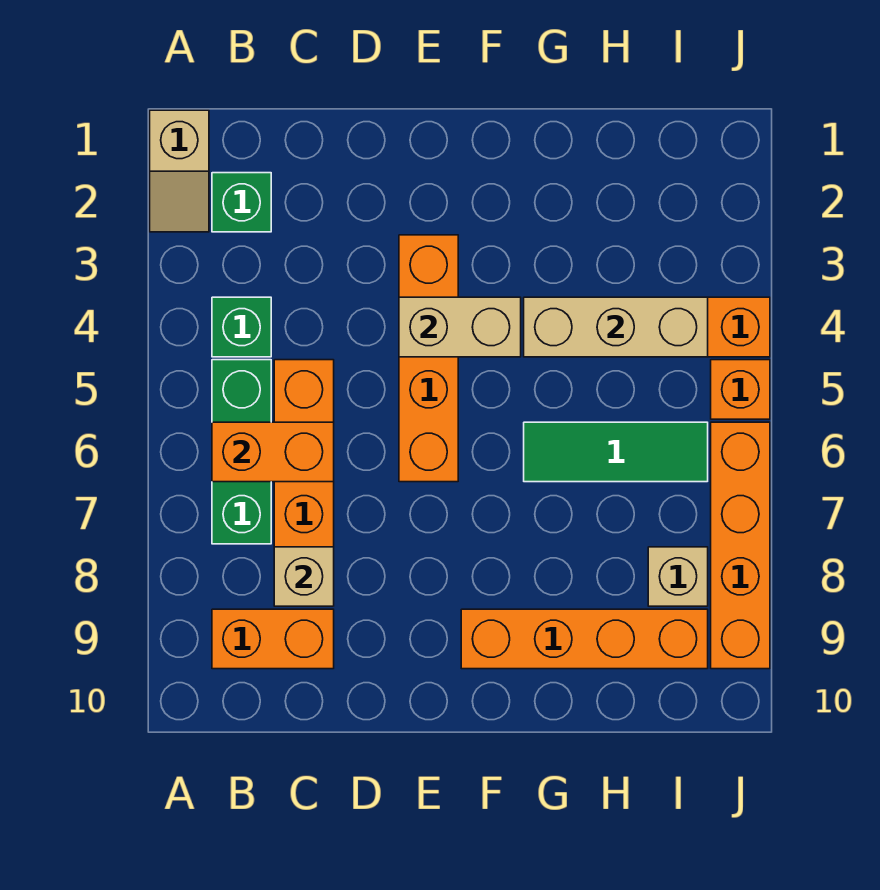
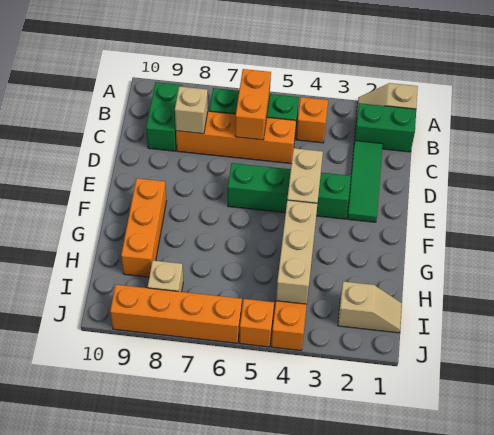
green 1x1 brick [212,173,271,232] -> green 1x2 brick [354,103,416,152]
green 1x1 brick [212,297,271,357] -> orange 1x1 brick [296,97,328,143]
orange 1x2 brick [212,609,334,669] -> green 1x2 brick [146,82,183,151]
orange 1x4 brick [399,235,458,482] -> green 1x4 brick [228,163,351,219]
orange 1x4 brick [461,609,708,669] -> orange 1x3 brick [121,178,166,277]
green 1x3 tile [524,422,708,482] -> green 1x3 tile moved to [347,141,383,222]
none -> tan 1x2 slope [338,281,402,333]

